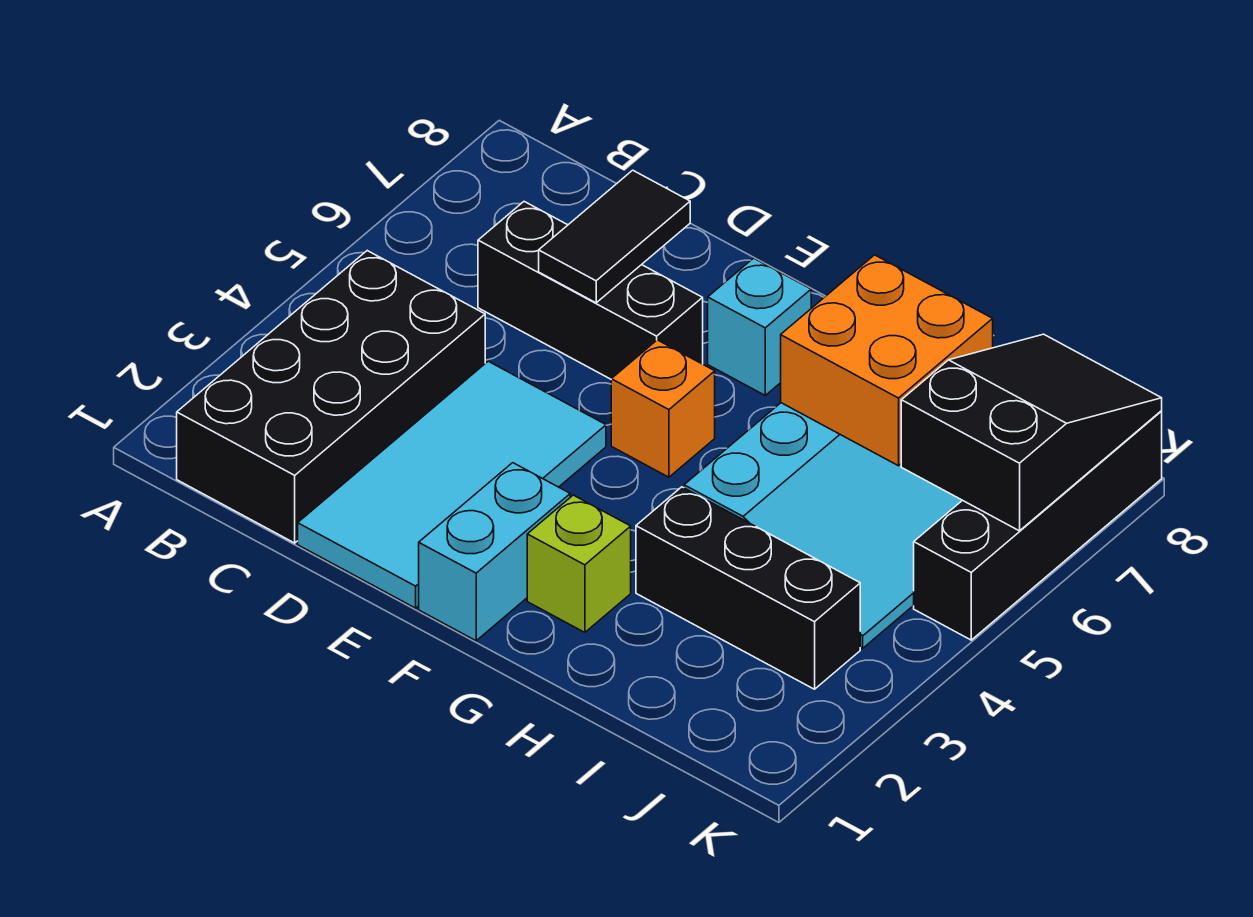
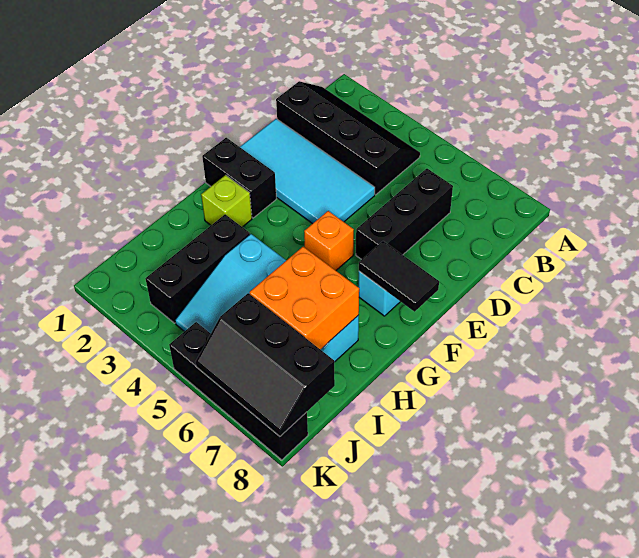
black 2x4 brick [177,251,485,543] -> black 2x4 slope [276,81,420,195]
black 1x2 tile [539,170,690,303] -> black 1x2 tile moved to [359,241,439,312]
cyan 1x2 brick [419,463,570,641] -> black 1x2 brick [202,138,276,218]
black 2x3 slope [901,334,1162,531] -> black 2x3 slope turned to [195,293,335,436]

